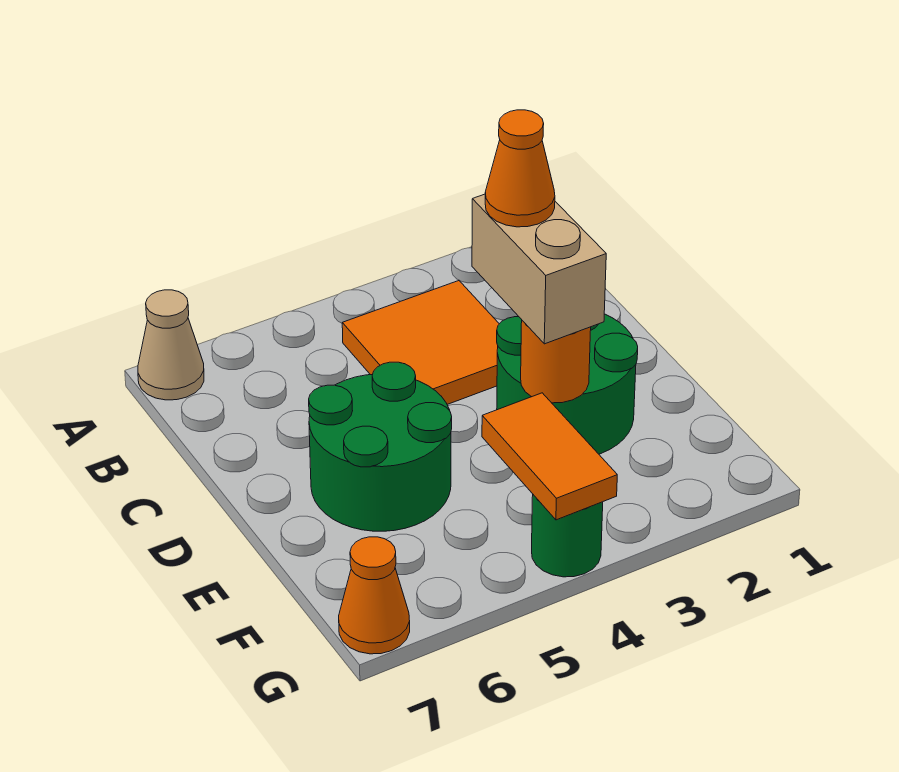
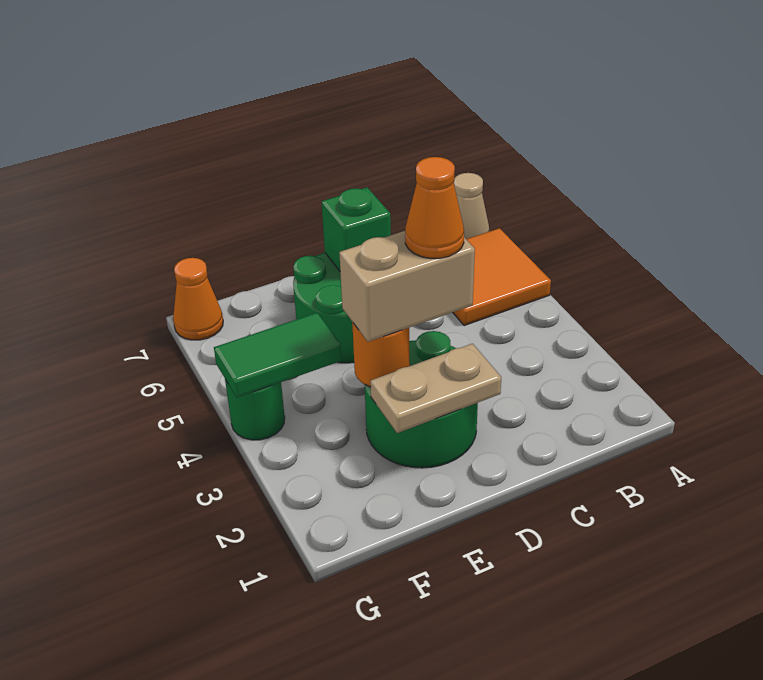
orange 2x2 tile [342,281,499,404] -> orange 2x2 tile moved to [453,228,551,326]
none -> tan 1x2 plate [370,344,501,433]
none -> green 1x1 brick [322,187,391,271]
orange 1x2 tile [482,393,617,520] -> green 1x2 tile [214,313,341,398]

